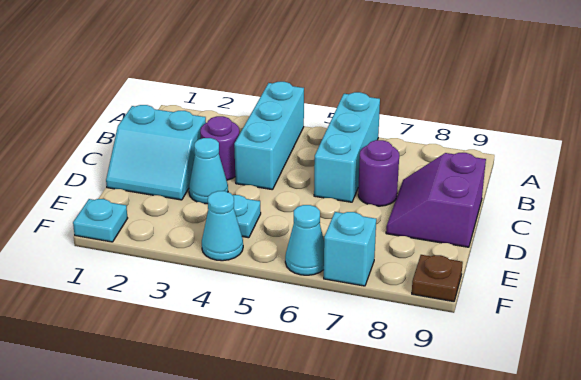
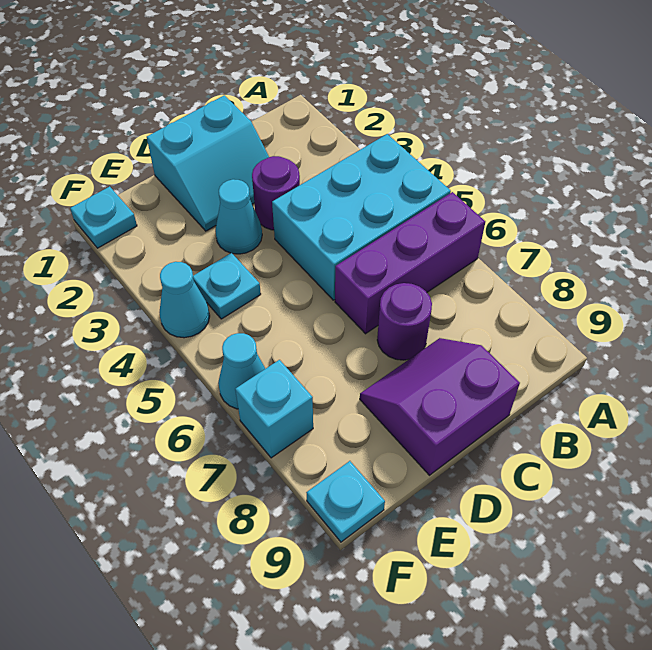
cyan 1x3 brick [234,82,304,190] -> cyan 2x3 brick [272,134,451,300]
cyan 1x3 brick [314,92,380,202] -> purple 1x3 brick [335,192,485,334]
cyan 2x2 slope [106,105,206,200] -> cyan 2x2 slope turned to [147,95,269,231]
brown 1x1 plate [412,255,463,302] -> cyan 1x1 plate [306,461,385,542]

